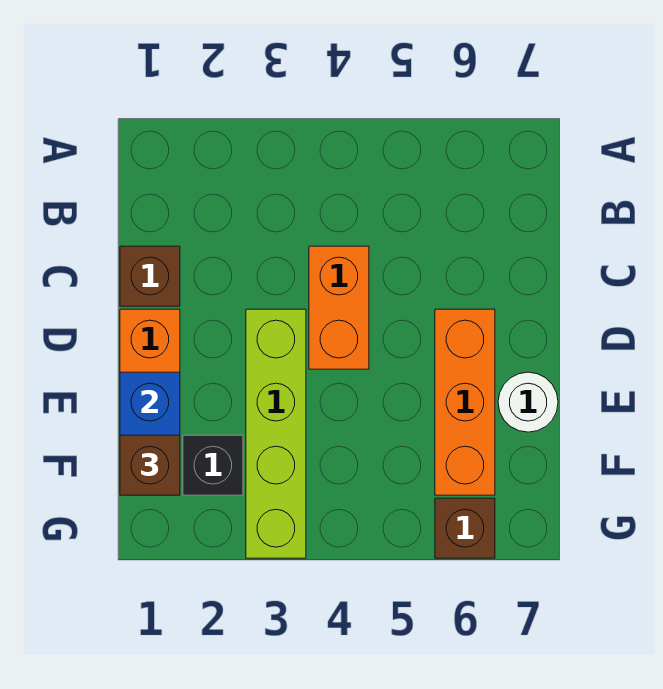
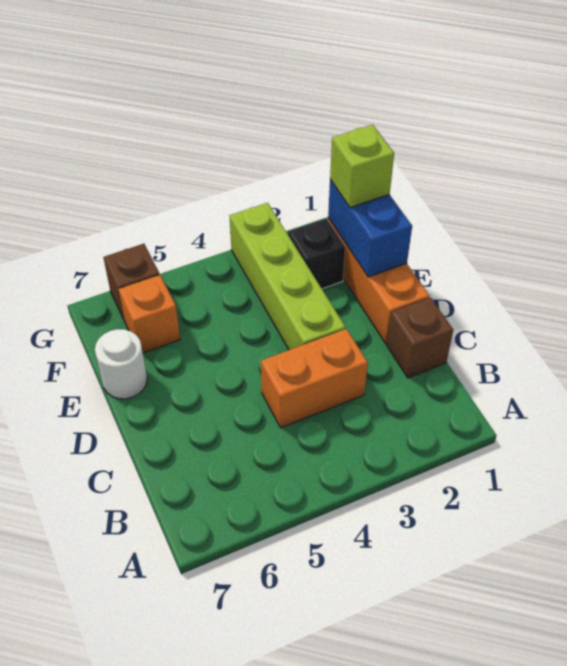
orange 1x2 brick [309,246,369,369] -> orange 1x2 brick turned to [261,329,368,428]
orange 1x3 brick [435,309,495,495] -> orange 1x1 brick [119,275,180,353]
brown 1x1 brick [120,435,180,495] -> lime 1x1 brick [330,125,394,208]

